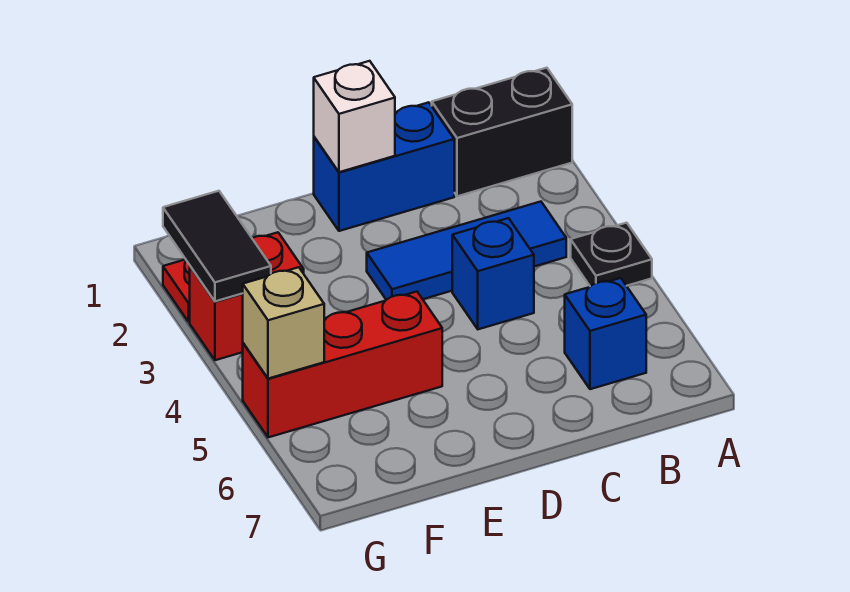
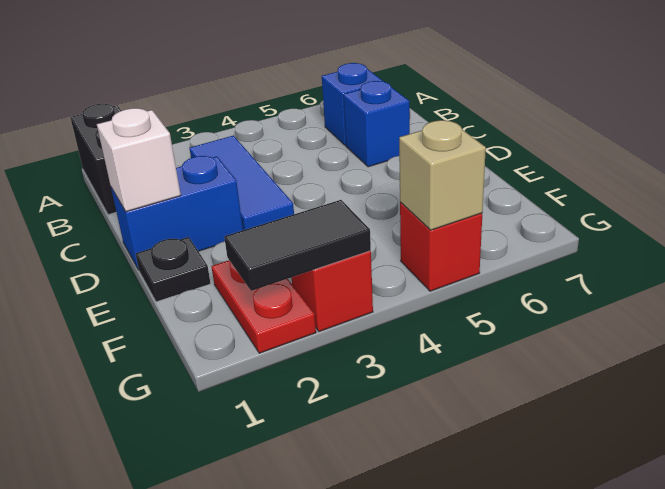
black 1x1 plate [571,223,652,286] -> black 1x1 plate moved to [136,237,211,302]
blue 1x2 brick [314,102,454,231] -> blue 1x2 brick turned to [111,156,243,270]
blue 1x1 brick [452,218,534,329] -> blue 1x1 brick moved to [344,81,410,167]
red 1x3 brick [243,292,442,437] -> red 1x1 brick [400,202,482,291]

